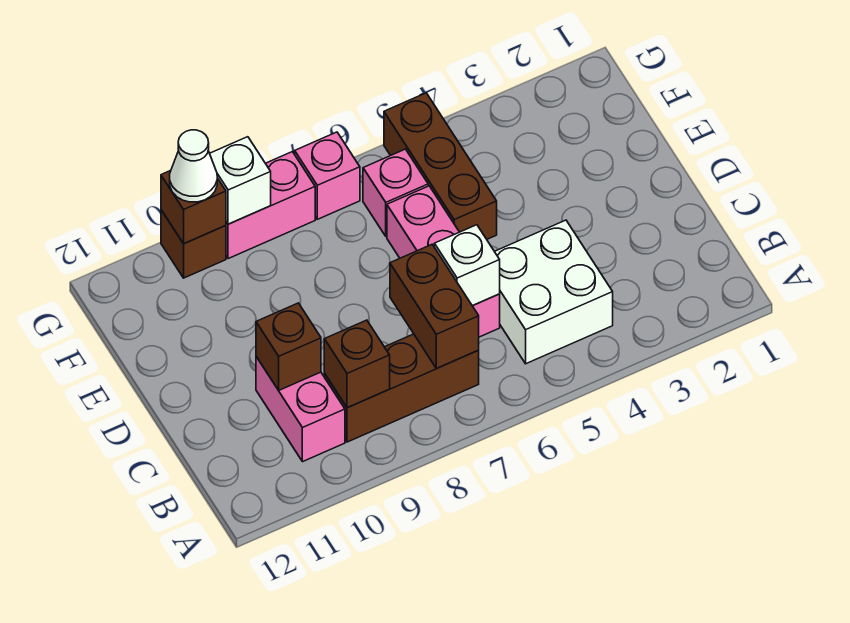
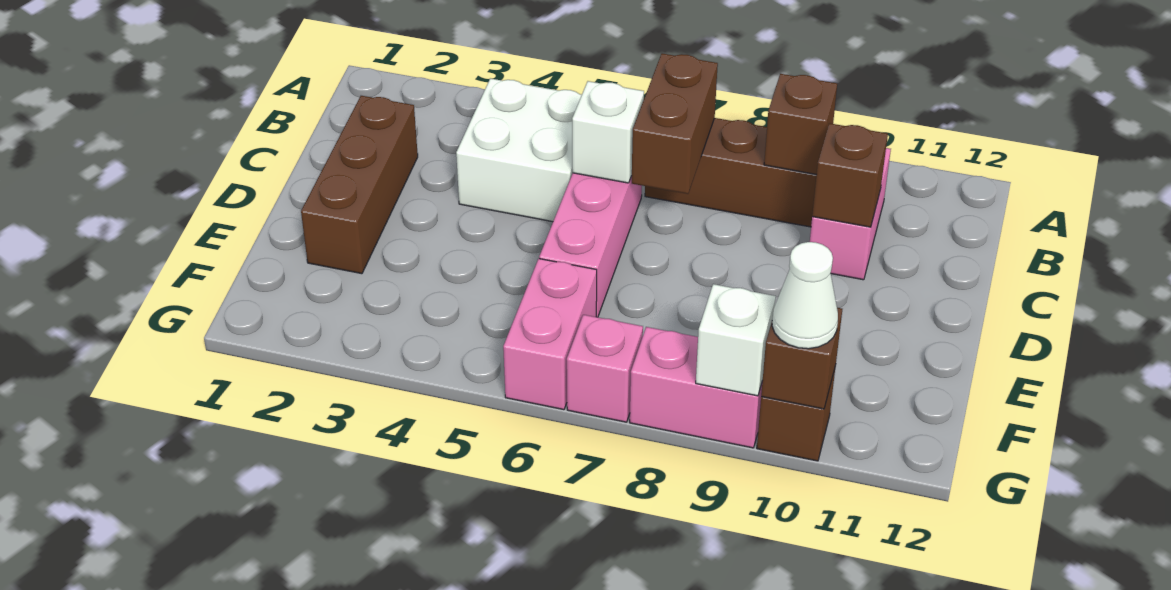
brown 1x3 brick [384,93,497,239] -> brown 1x3 brick moved to [301,96,418,274]
pink 1x1 brick [363,149,428,236] -> pink 1x2 brick [503,259,597,410]

